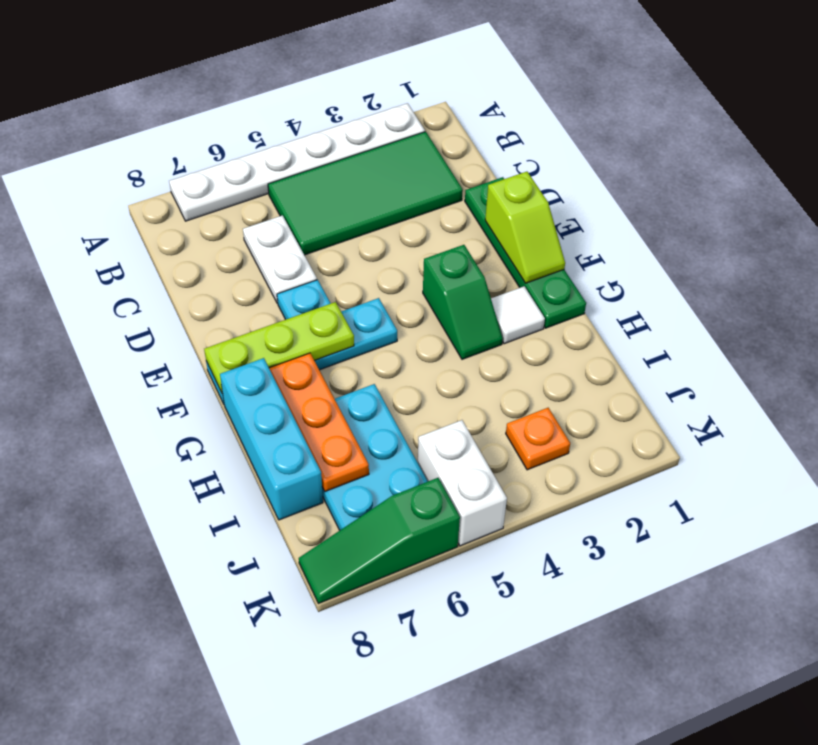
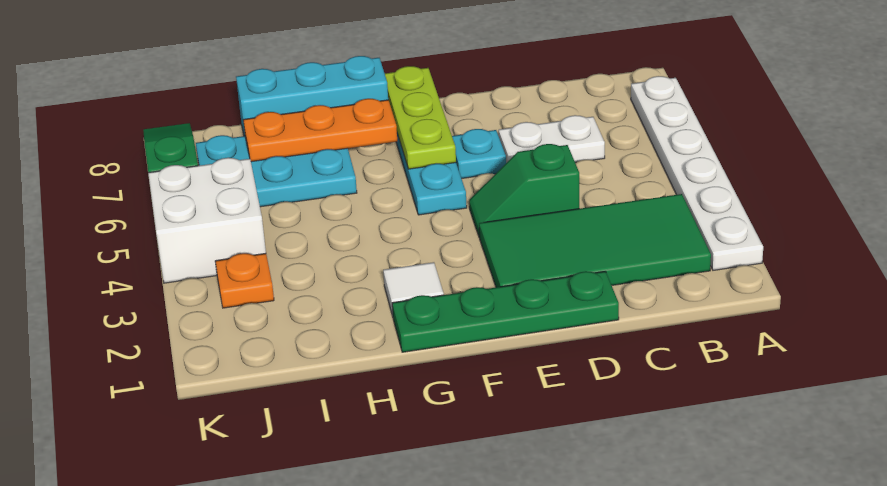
green 2x4 tile [268,132,463,255] -> green 2x4 tile turned to [479,194,711,287]
lime 1x2 slope [485,172,565,283] -> none
green 1x2 slope [423,245,503,359] -> green 1x2 slope moved to [469,144,579,238]
white 1x2 brick [418,420,507,546] -> white 2x2 brick [148,158,266,283]

